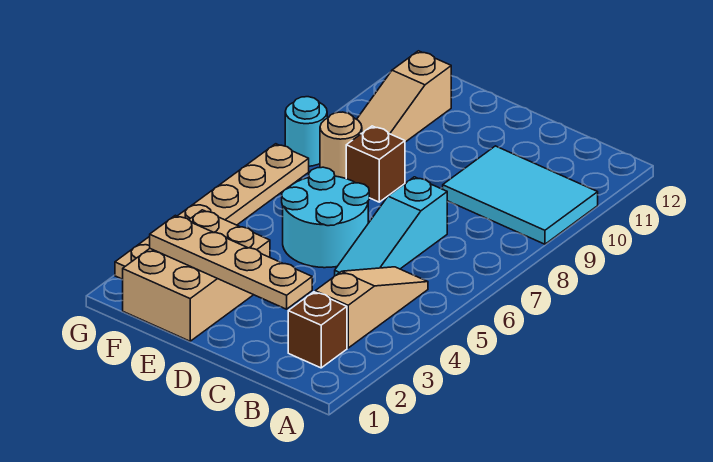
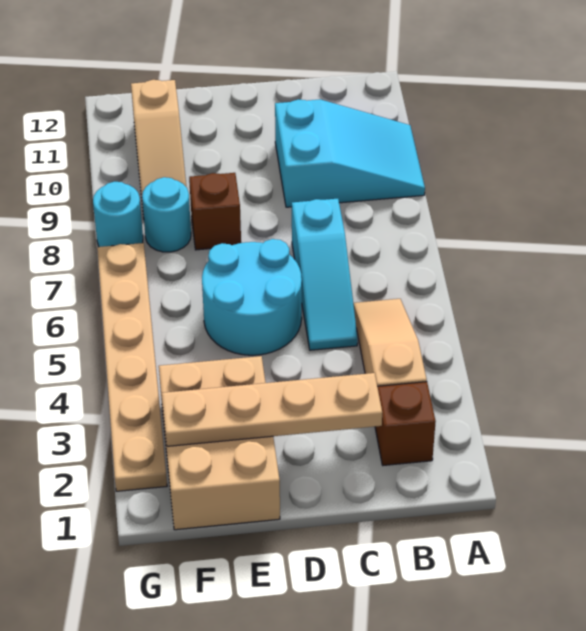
cyan 2x3 tile [443,146,598,244] -> cyan 2x3 slope [275,99,425,207]
tan 1x1 round brick [320,112,362,178] -> cyan 1x1 round brick [142,177,191,252]

